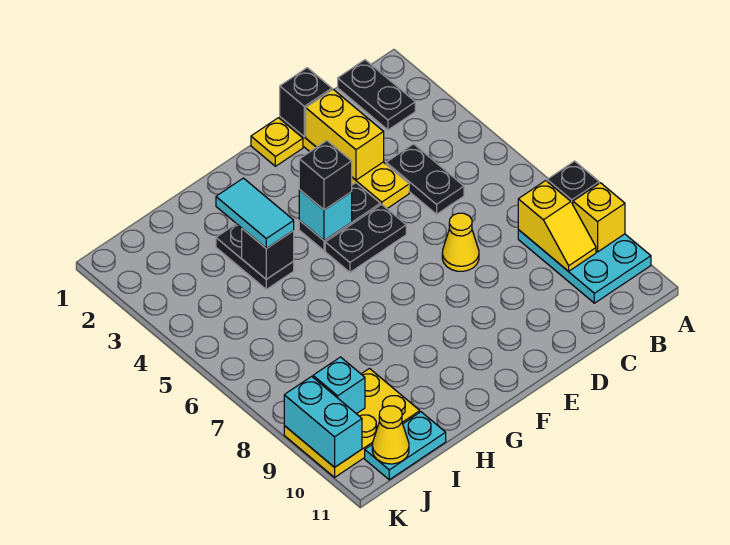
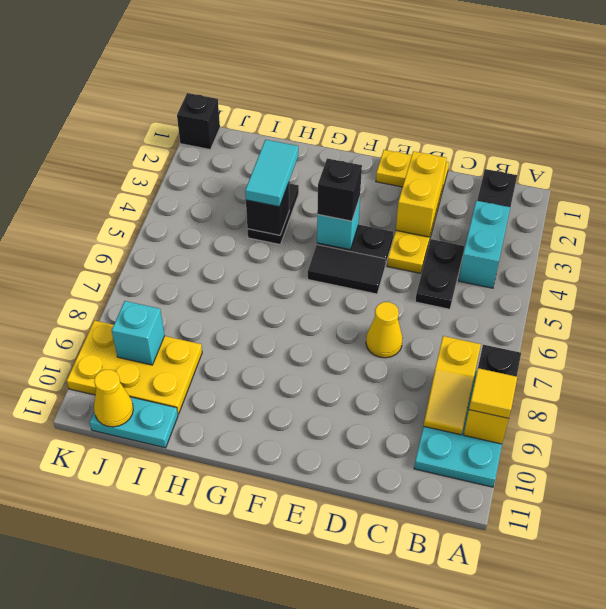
none -> yellow 1x1 tile [469,368,517,418]
black 1x1 brick [280,68,332,137] -> black 1x1 brick moved to [177,93,220,149]
black 1x2 plate [325,204,406,272] -> black 1x2 tile [308,245,386,294]
cyan 1x2 brick [284,376,362,467] -> cyan 1x2 brick moved to [459,201,510,288]

